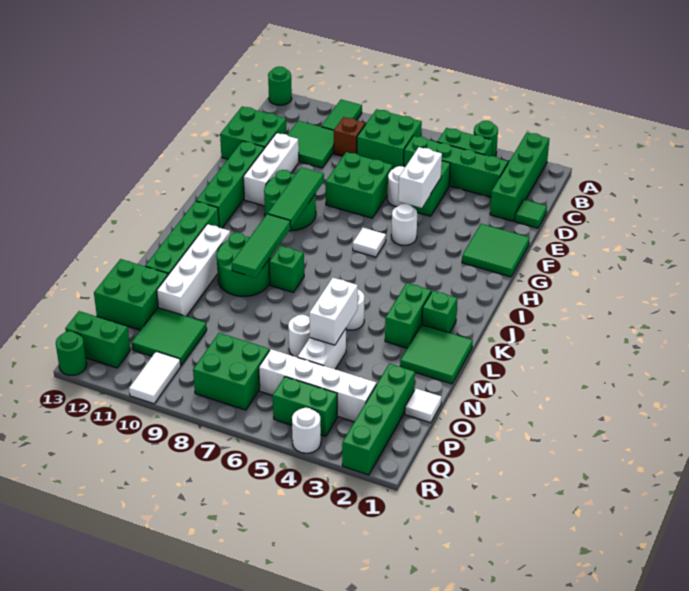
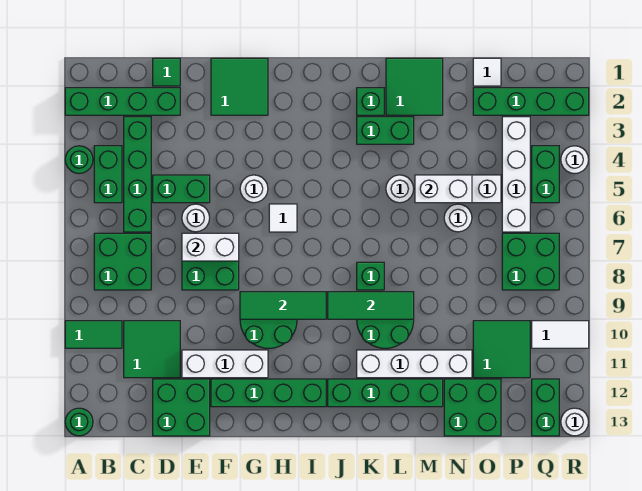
brown 1x1 brick [334,117,365,156] -> none
white 1x2 brick [398,147,442,208] -> white 1x2 brick moved to [182,233,239,261]
green 1x1 round brick [56,331,87,376] -> white 1x1 round brick [561,408,588,436]

